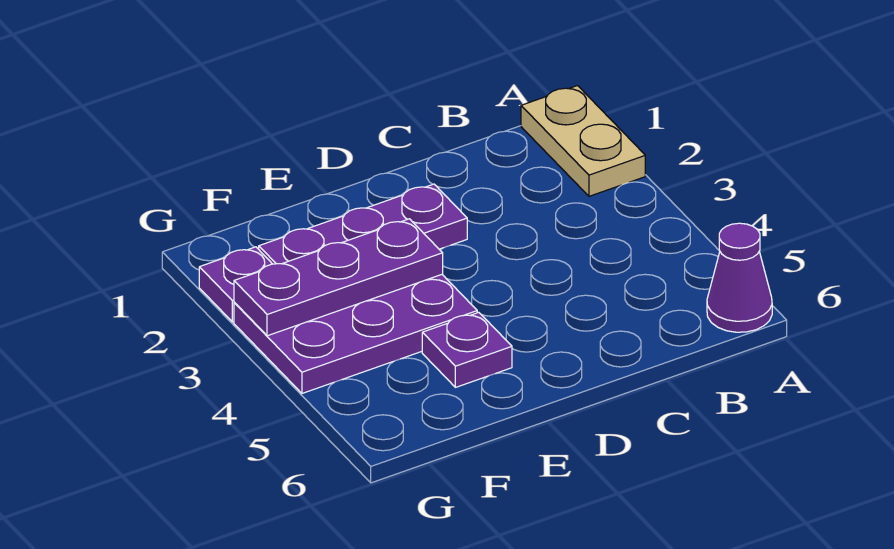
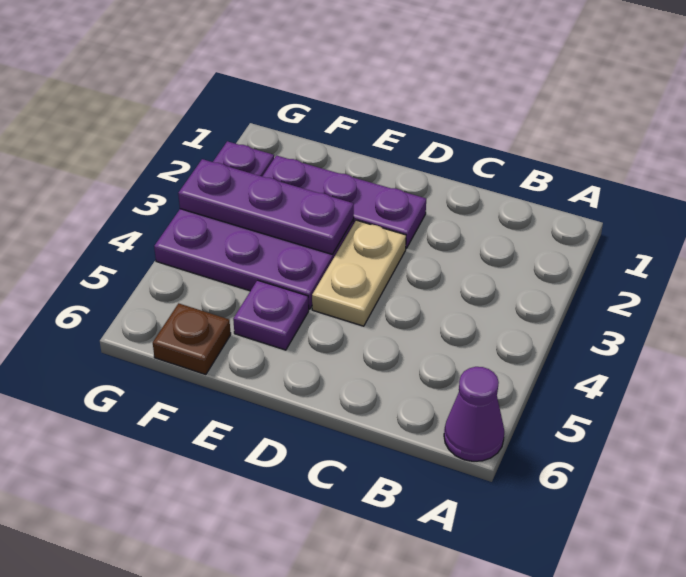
tan 1x2 plate [521,86,645,196] -> tan 1x2 plate moved to [312,220,406,326]
none -> brown 1x1 plate [153,303,231,375]

